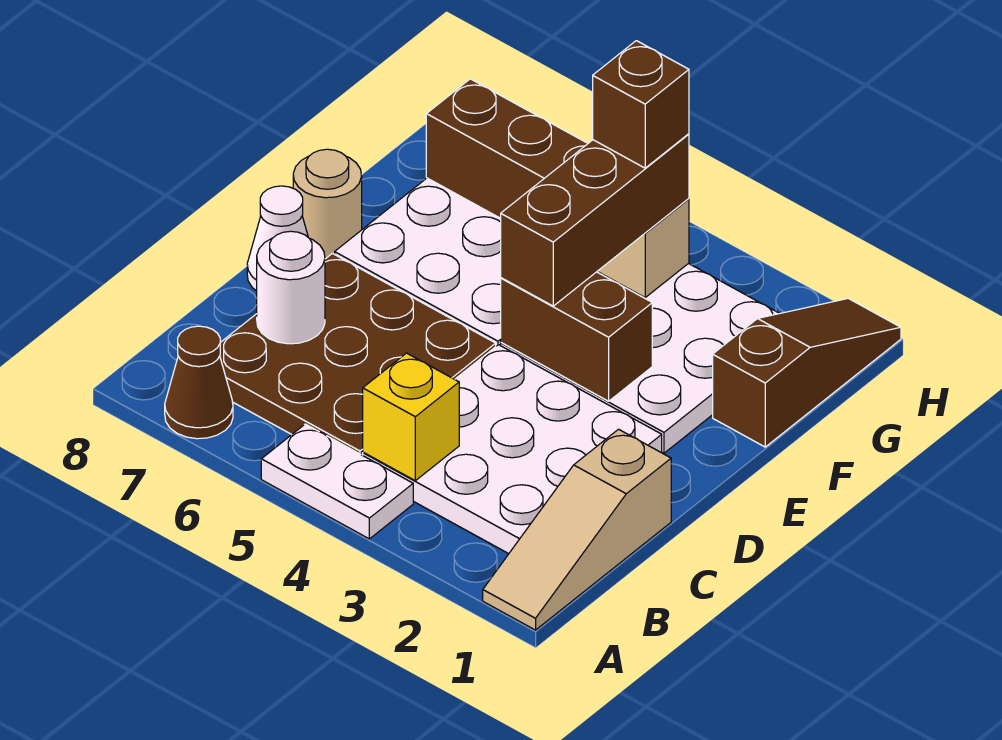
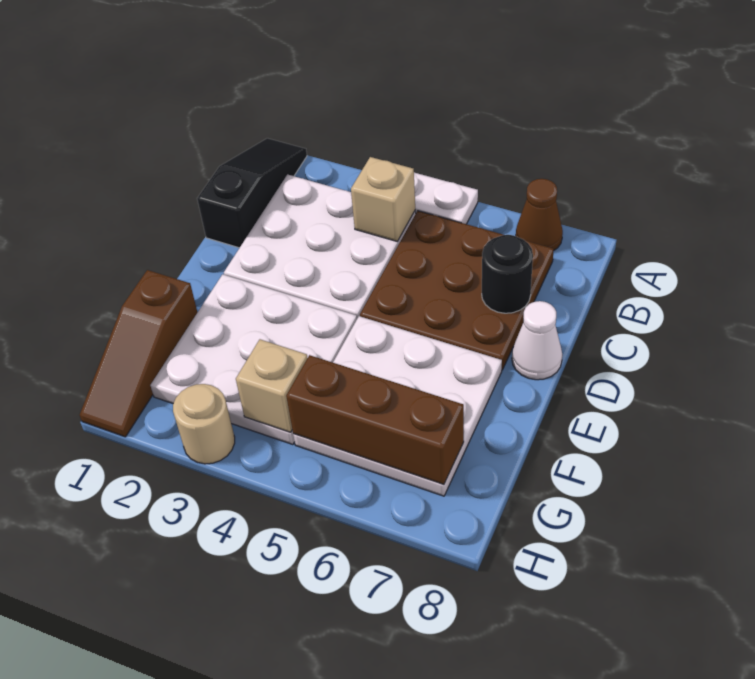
tan 1x3 slope [483,429,671,630] -> black 1x3 slope [197,138,307,248]
yellow 1x1 brick [363,353,459,481] -> tan 1x1 brick [351,157,415,241]
white 1x1 round brick [257,231,325,344] -> black 1x1 round brick [482,235,533,313]
brown 1x2 brick [501,272,652,401] -> none
brown 1x3 brick [501,134,689,306] -> none
tan 1x1 round brick [293,149,362,259] -> tan 1x1 round brick moved to [173,384,235,464]
brown 1x1 brick [593,41,689,168] -> none

